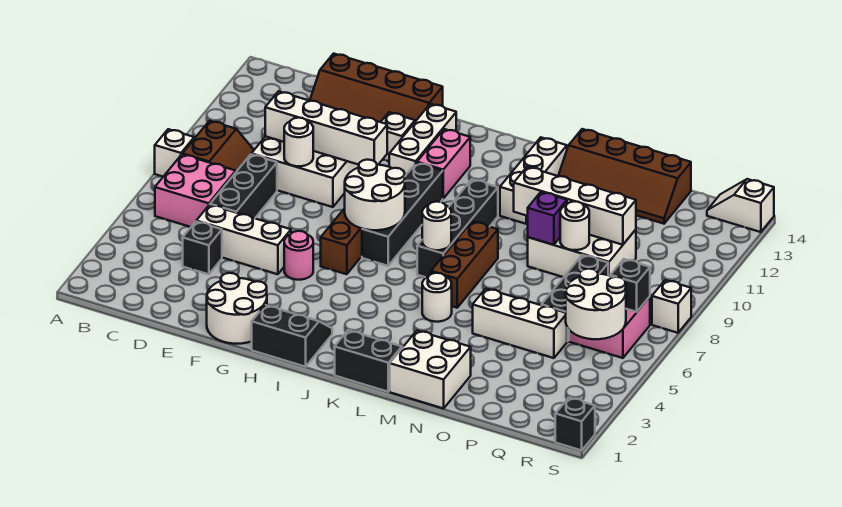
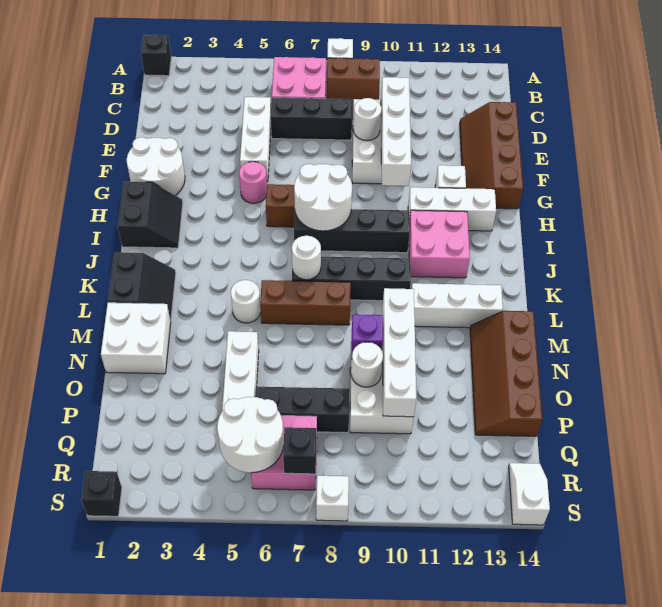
black 1x1 brick [183,222,222,274] -> black 1x1 brick moved to [141,34,171,76]
pink 1x2 brick [417,129,470,198] -> pink 2x2 brick [409,210,470,278]

